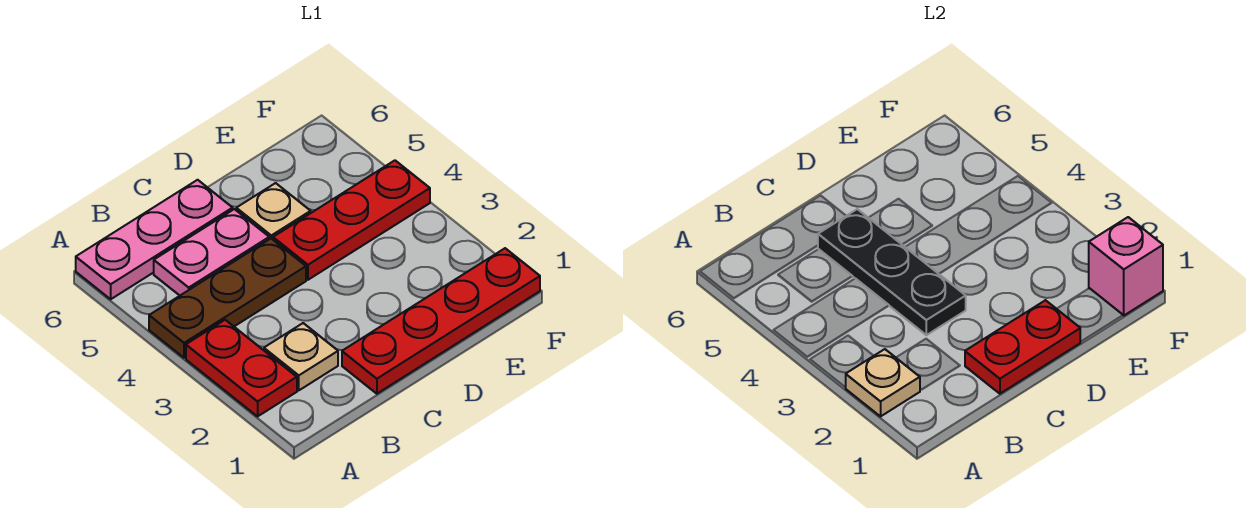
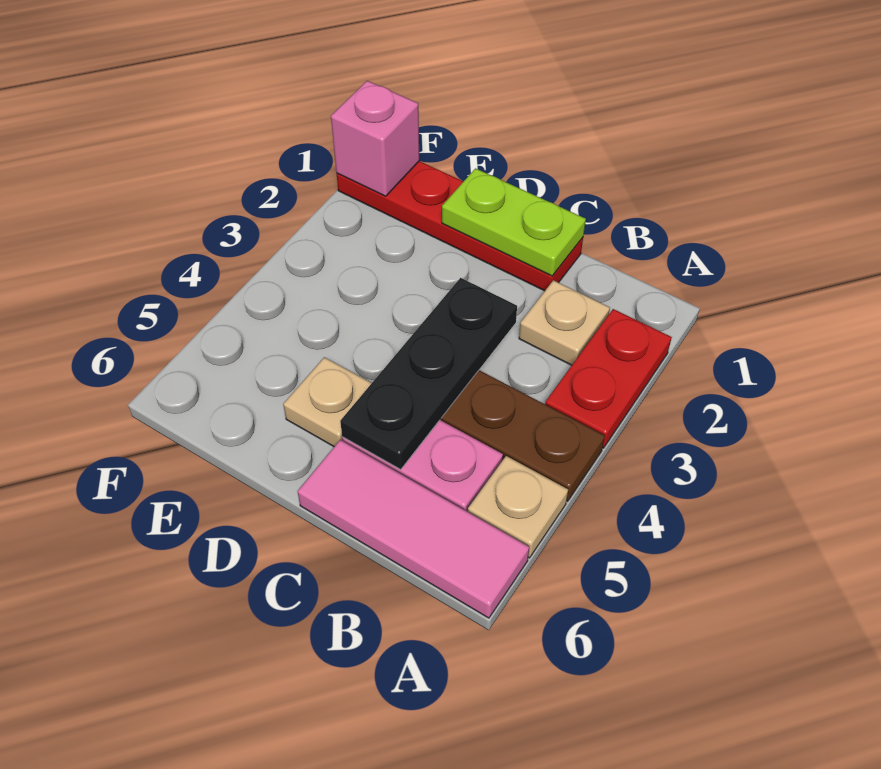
tan 1x1 plate [846,349,920,416] -> tan 1x1 plate moved to [468,456,568,558]
pink 1x3 plate [76,180,233,299] -> pink 1x3 tile [298,440,529,618]
red 1x2 plate [965,300,1080,394] -> lime 1x2 plate [442,168,586,276]
red 1x3 plate [273,160,430,280] -> none

